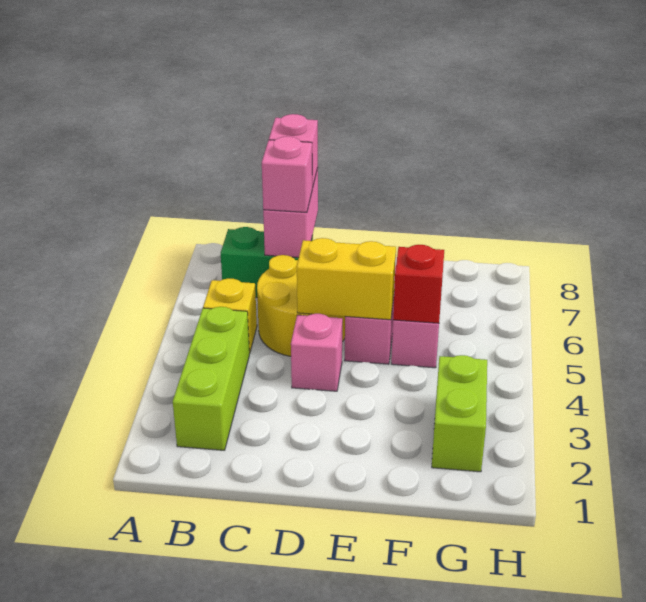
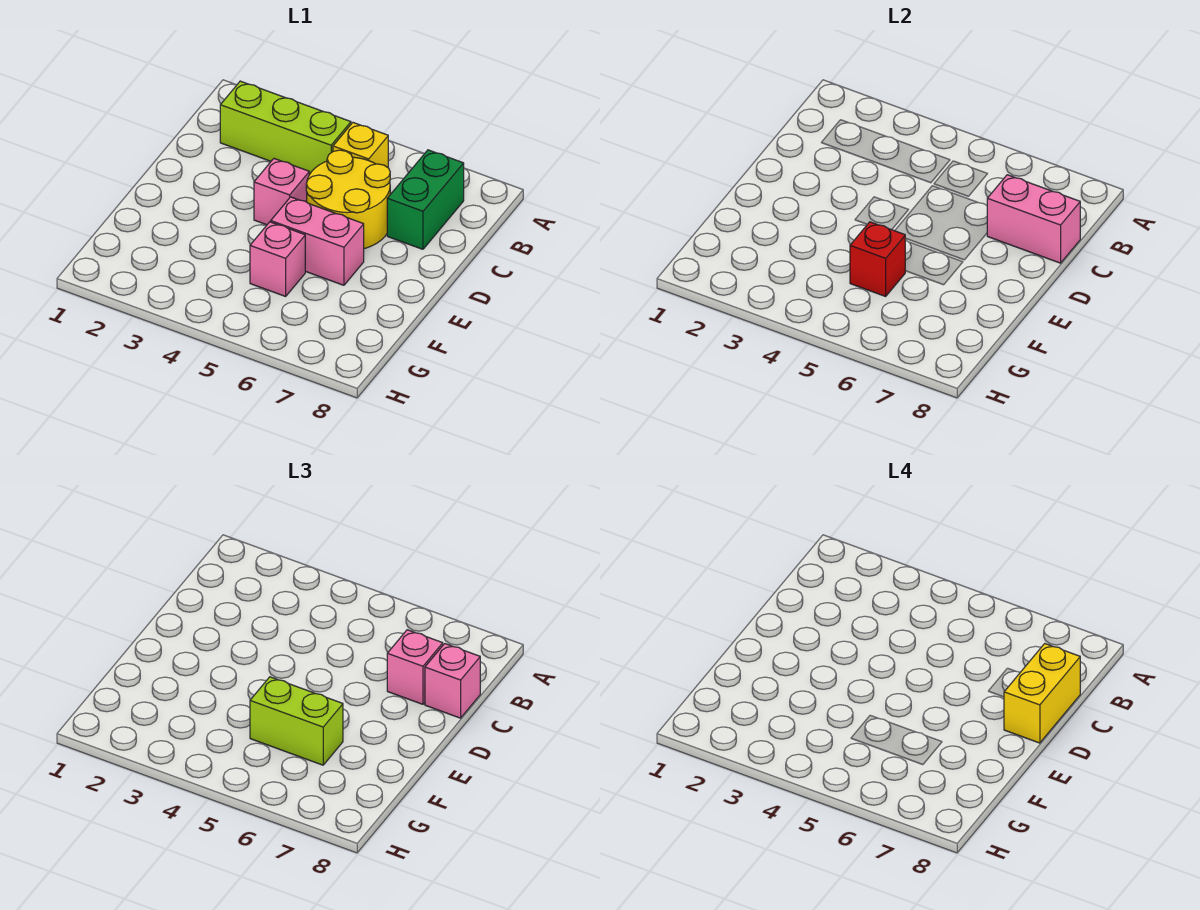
yellow 1x2 brick [297,238,396,320] -> yellow 1x2 brick moved to [1004,644,1080,743]
lime 1x2 brick [432,355,487,472] -> lime 1x2 brick moved to [250,677,343,765]

